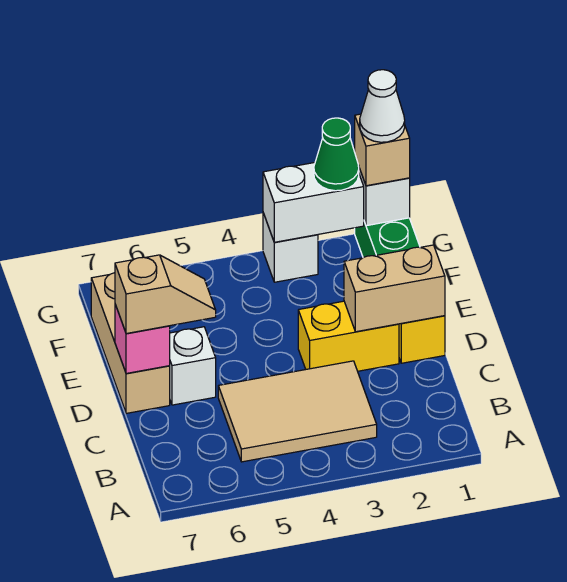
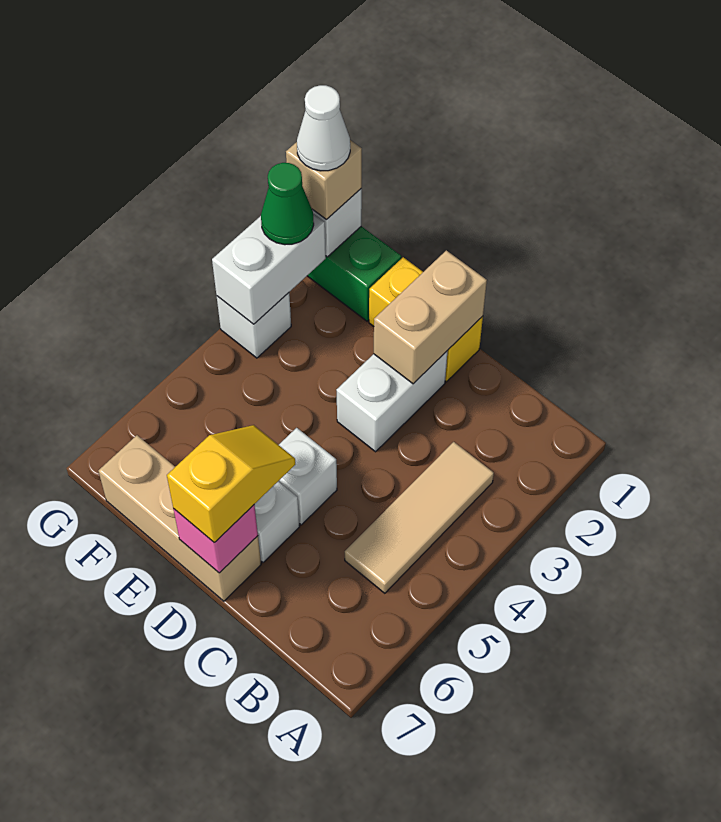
tan 2x3 tile [218,361,377,462] -> tan 1x3 tile [345,442,494,593]
yellow 1x2 brick [298,301,399,371] -> white 1x2 brick [336,351,447,452]
none -> white 1x1 brick [279,428,337,525]
tan 1x2 slope [115,255,216,334] -> yellow 1x2 slope [167,425,295,543]

